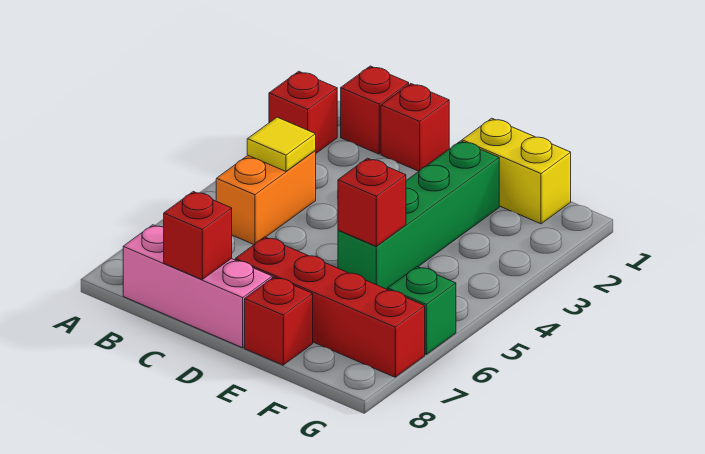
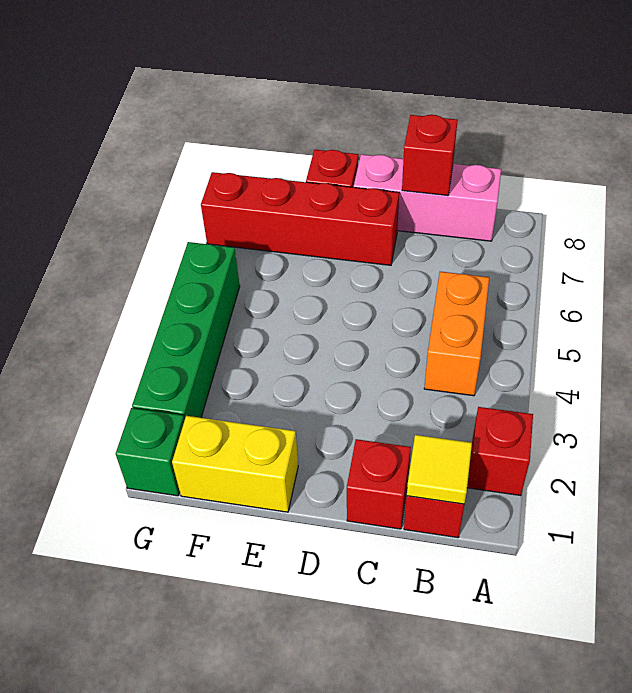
yellow 1x1 tile [247,117,316,171] -> yellow 1x1 tile moved to [407,435,472,504]
green 1x4 brick [338,141,499,289] -> green 1x4 brick moved to [132,242,240,420]
red 1x1 brick [338,158,406,246] -> none
green 1x1 brick [388,267,456,354] -> green 1x1 brick moved to [116,408,185,496]

